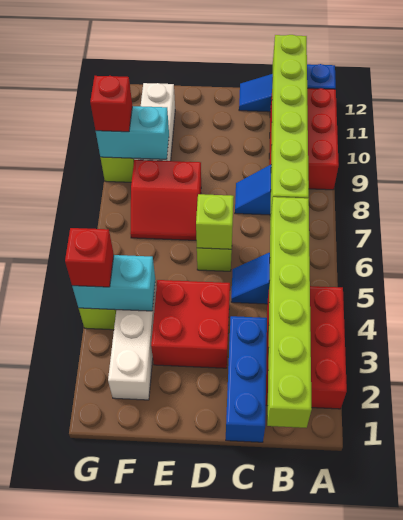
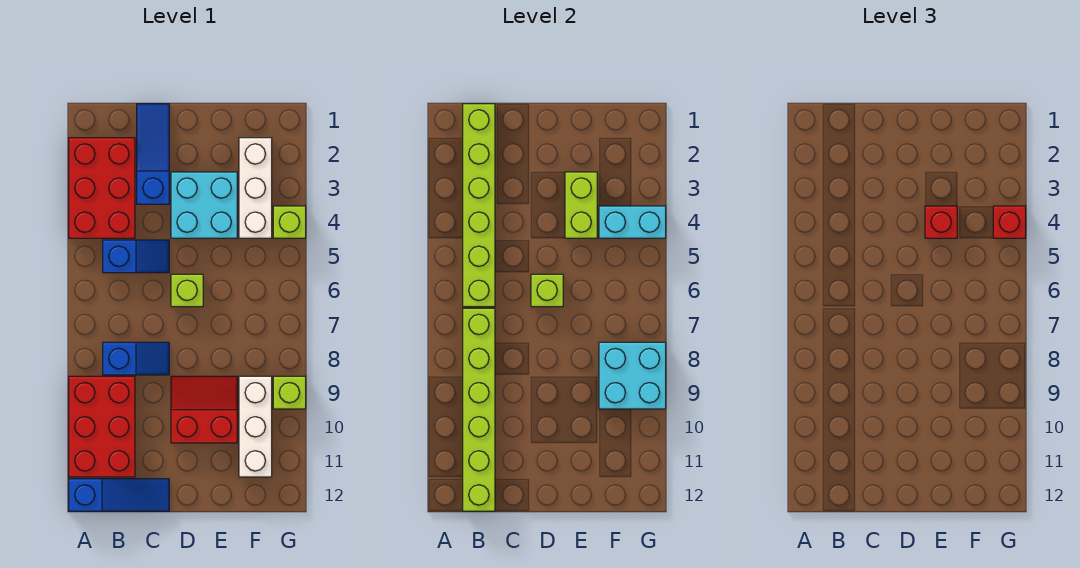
blue 1x3 brick [226,316,267,442] -> blue 1x3 slope [137,104,169,204]
red 2x2 brick [151,280,230,368] -> cyan 2x2 brick [171,172,237,238]
none -> lime 1x2 brick [565,172,597,238]
red 2x2 slope [130,160,201,240] -> red 2x2 slope moved to [171,376,237,443]
cyan 1x2 brick [96,106,169,159] -> cyan 2x2 brick [599,342,666,409]
red 1x1 brick [90,76,132,132] -> red 1x1 brick moved to [925,206,957,238]

